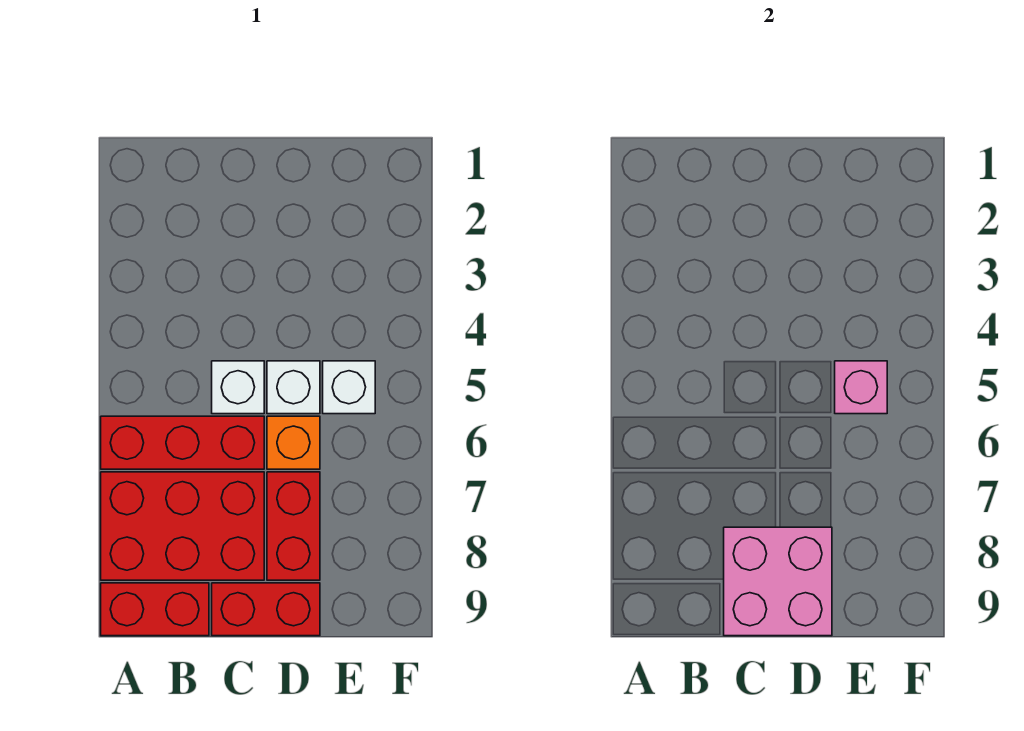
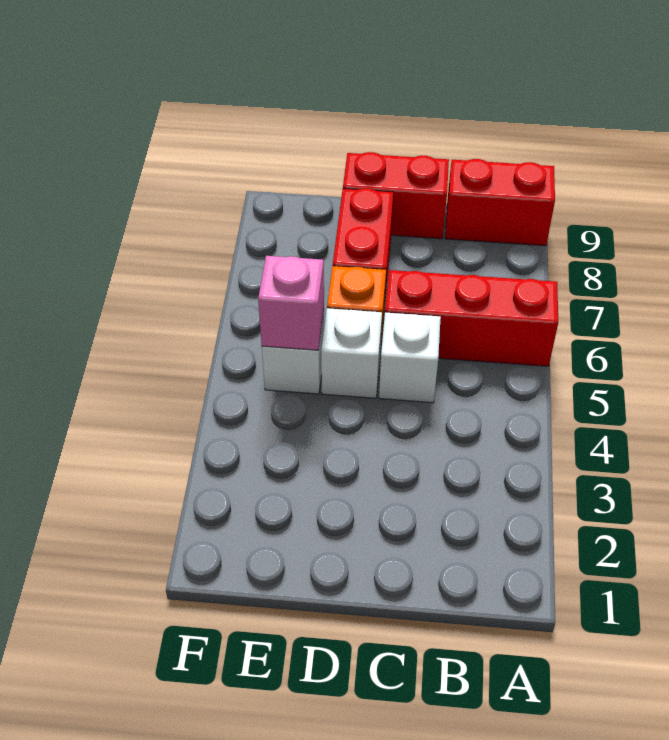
red 2x3 brick [101,472,264,580] -> none
pink 2x2 brick [724,527,832,636] -> none

